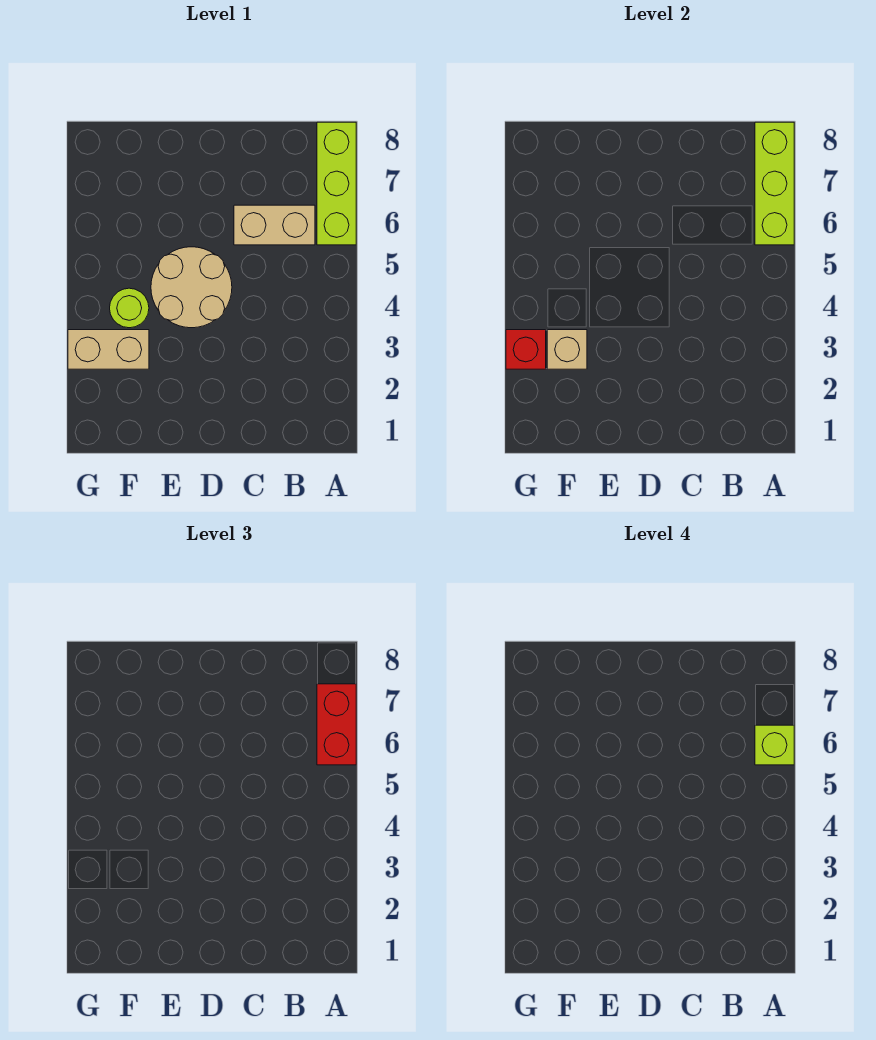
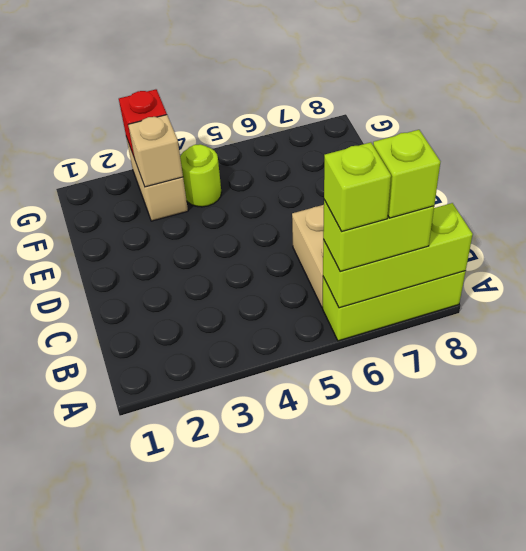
red 1x2 brick [317,684,356,765] -> lime 1x2 brick [323,200,434,272]
none -> lime 1x1 brick [373,130,440,218]
tan 2x2 round brick [151,247,232,328] -> none

